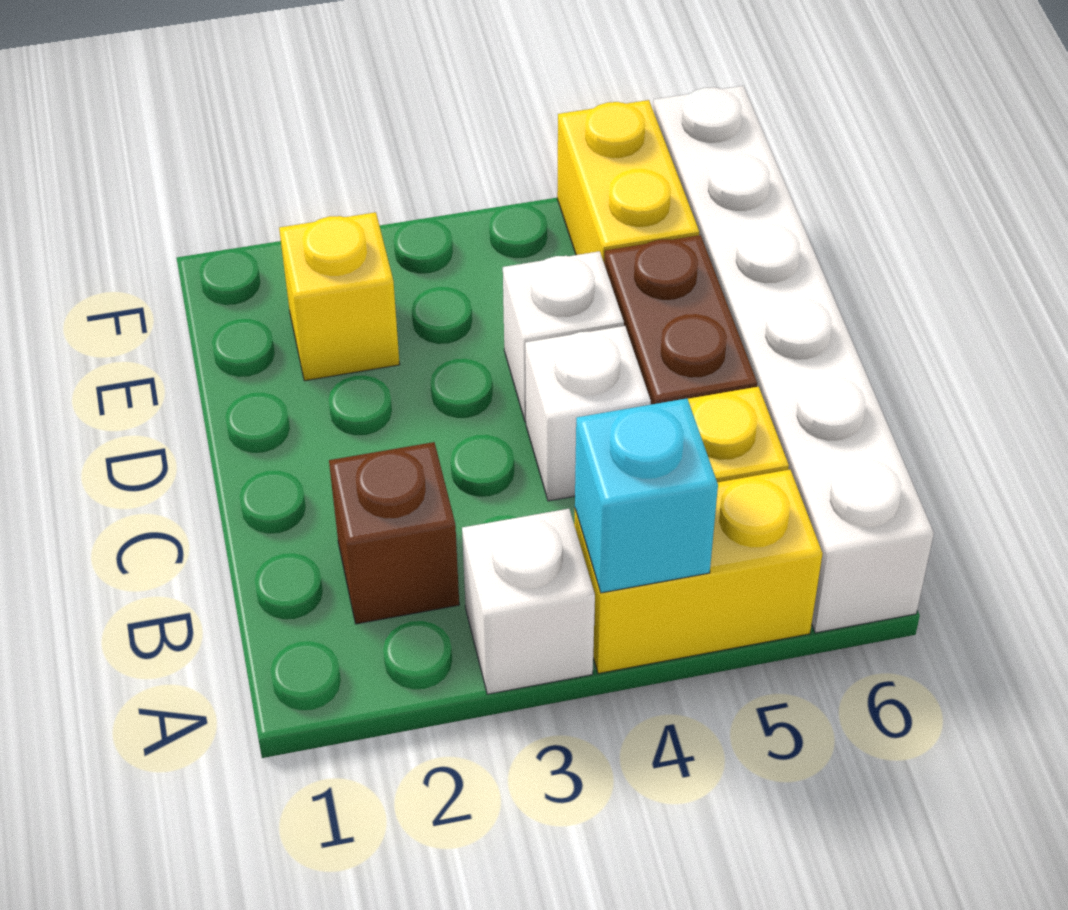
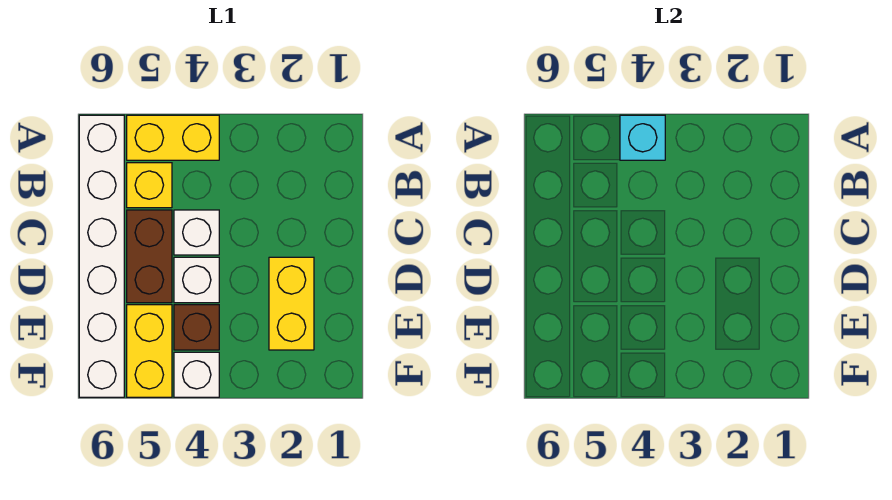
white 1x1 brick [462,509,595,694] -> white 1x1 brick moved to [174,352,219,397]
brown 1x1 brick [329,442,459,624] -> brown 1x1 brick moved to [174,305,219,350]
yellow 1x1 brick [279,212,400,381] -> yellow 1x2 brick [269,257,314,350]

